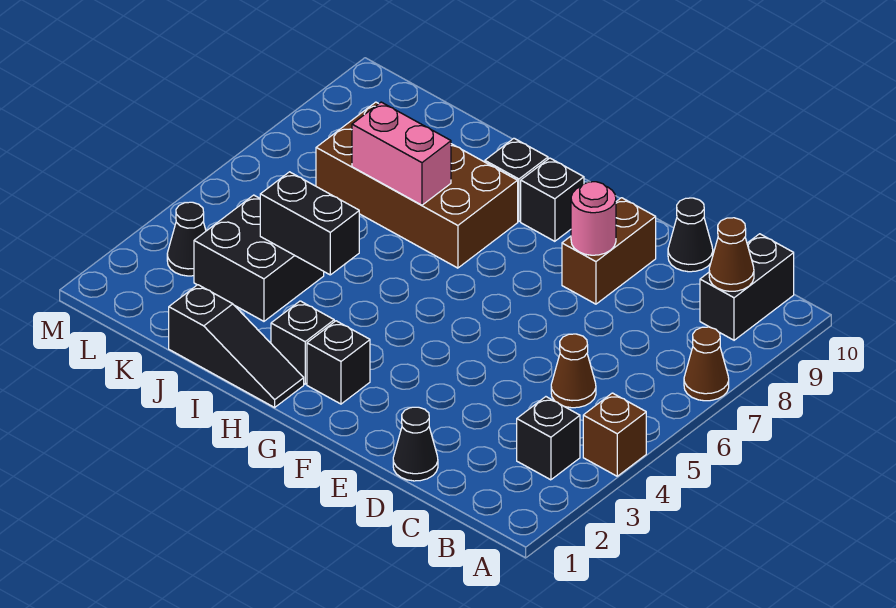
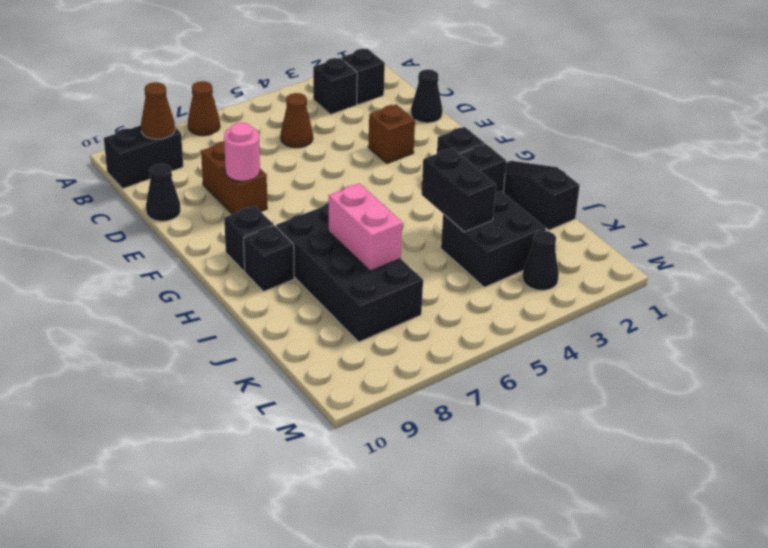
brown 1x1 brick [583,393,646,476] -> brown 1x1 brick moved to [368,104,415,163]
none -> black 1x1 brick [341,49,385,105]
brown 1x2 brick [562,198,656,304] -> brown 1x2 brick turned to [201,141,267,214]
brown 2x4 brick [316,102,518,268] -> black 2x4 brick [276,203,423,342]

